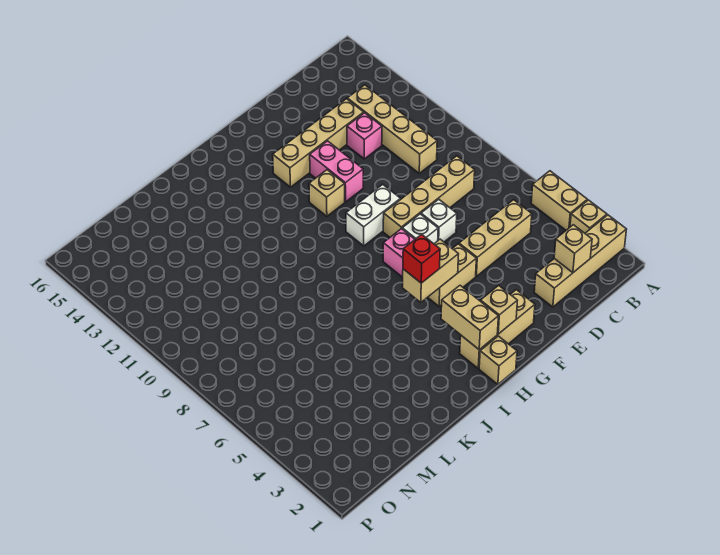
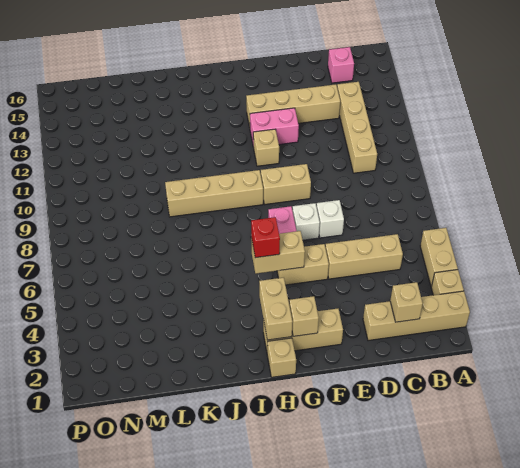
tan 1x4 brick [383,156,475,237] -> tan 1x4 brick moved to [165,170,263,217]
pink 1x1 brick [347,113,382,159] -> pink 1x1 brick moved to [328,47,354,83]
white 1x2 brick [346,184,400,246] -> tan 1x2 brick [261,164,311,204]
pink 1x2 brick [310,141,363,202] -> pink 1x2 brick turned to [250,108,299,147]

